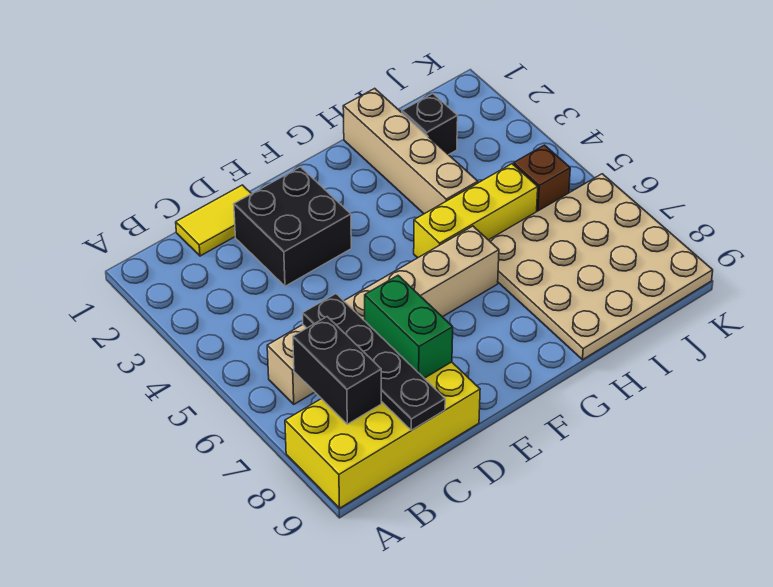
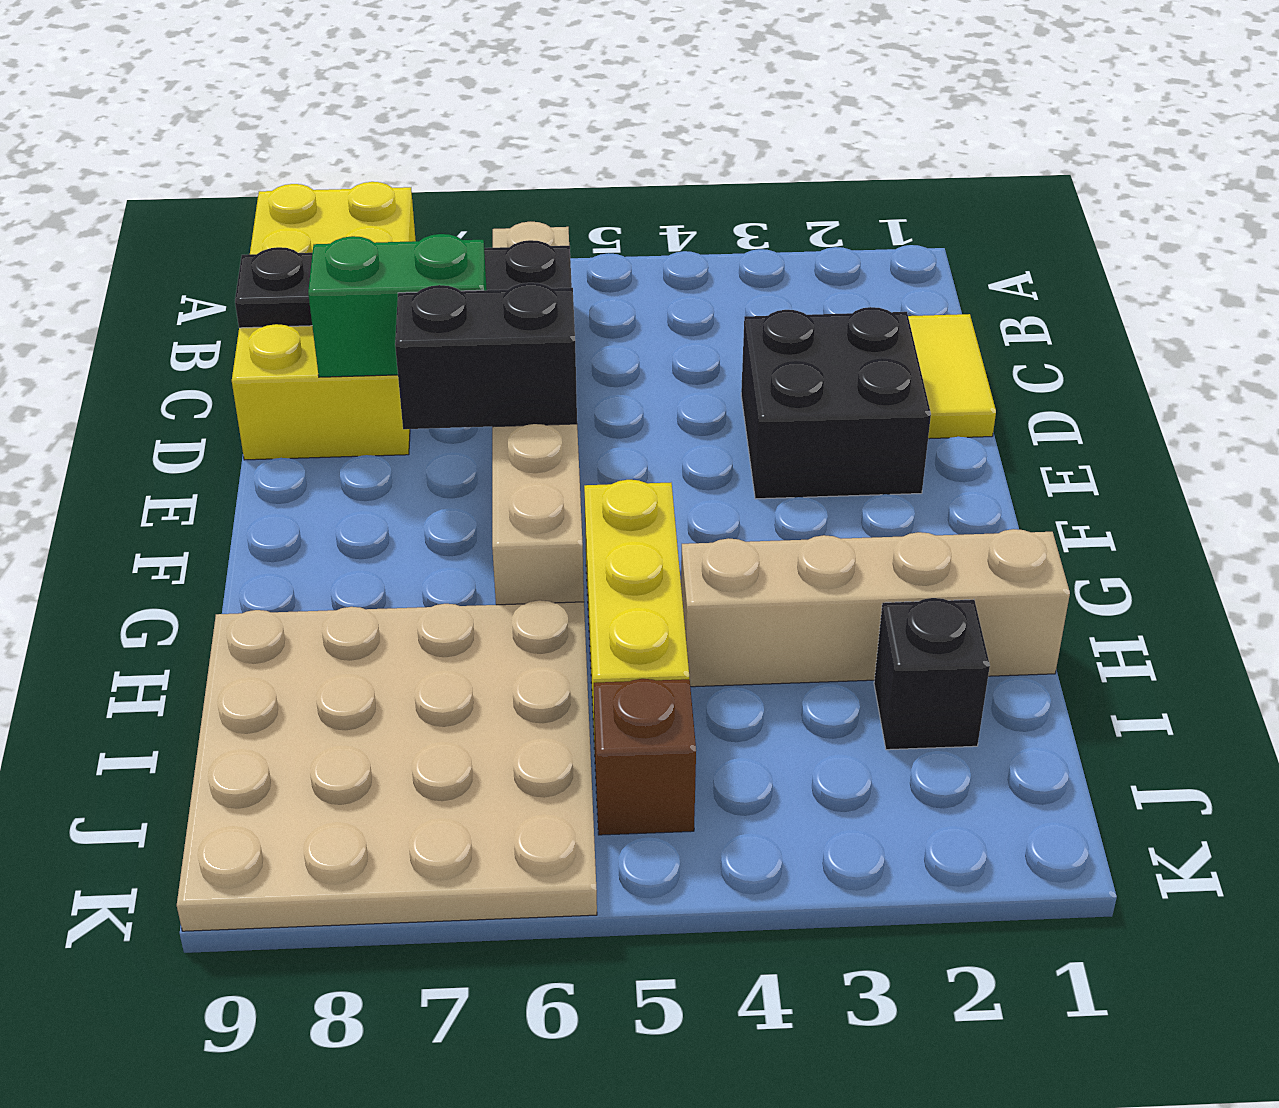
black 1x2 brick [293,317,381,424] -> black 1x2 brick moved to [395,283,577,429]

